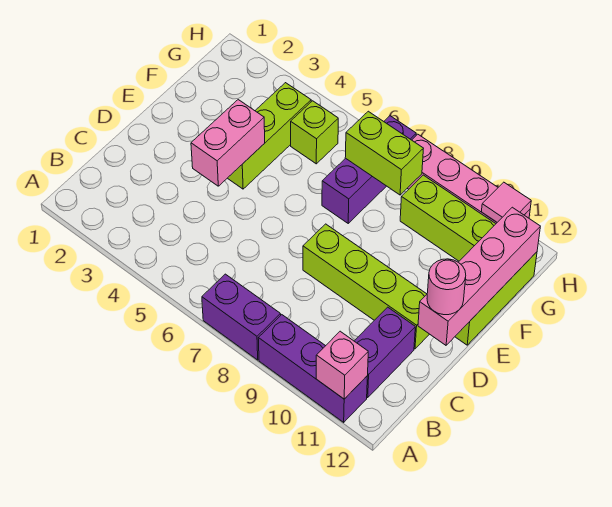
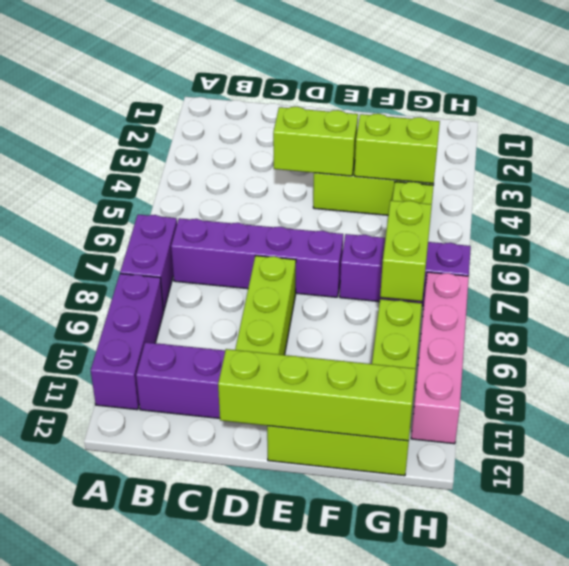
pink 1x1 brick [316,331,368,399] -> none
none -> purple 1x4 brick [171,218,343,297]
pink 1x2 brick [191,100,265,186] -> lime 1x2 brick [273,107,358,176]
pink 1x4 brick [418,207,540,345] -> lime 1x4 brick [218,349,416,441]
pink 1x1 round brick [427,259,466,315] -> none
none -> lime 1x2 brick [354,114,440,184]
pink 1x1 tile [482,182,531,222] -> none

